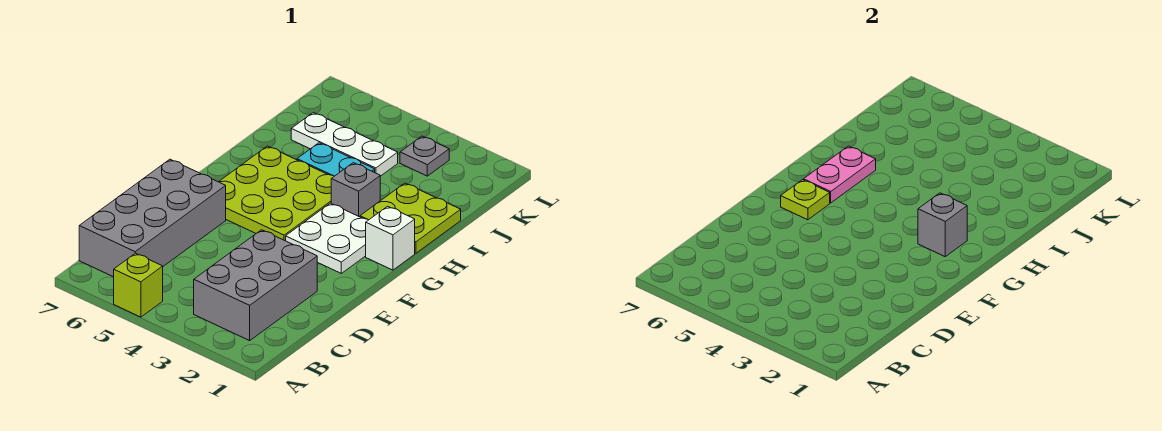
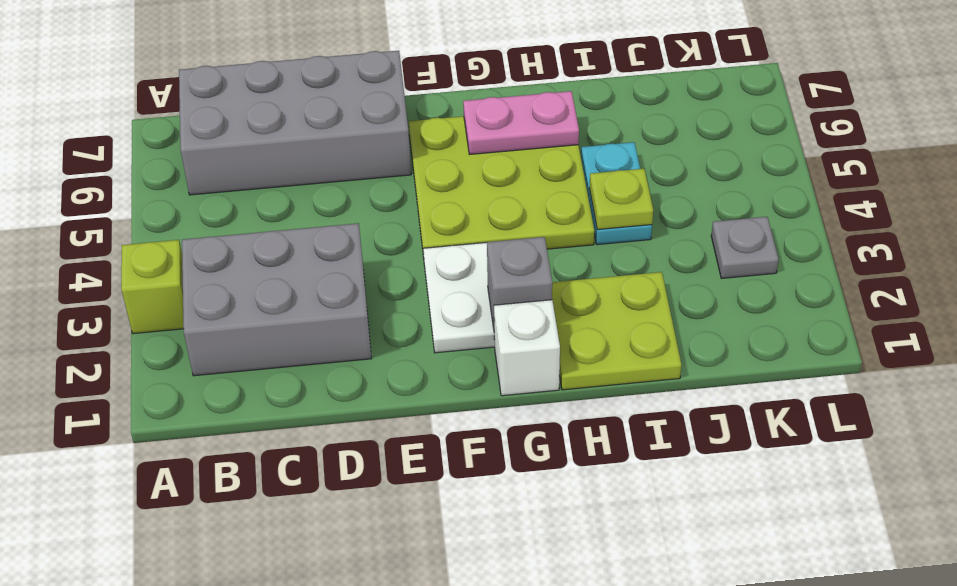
lime 1x1 brick [114,253,163,317] -> lime 1x1 brick moved to [121,240,184,334]
lime 1x1 plate [781,180,830,220] -> lime 1x1 plate moved to [589,169,653,230]
grey 1x1 brick [331,163,380,217] -> none
white 1x3 plate [291,113,398,176] -> none

